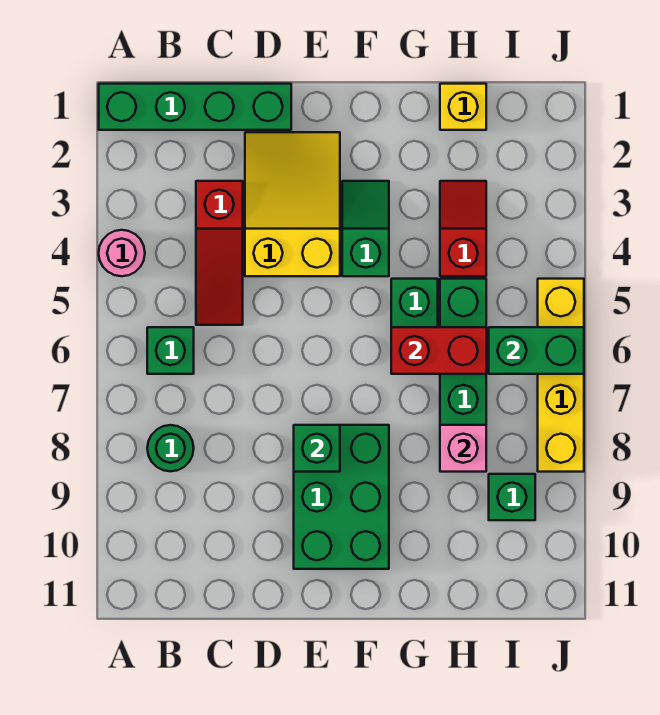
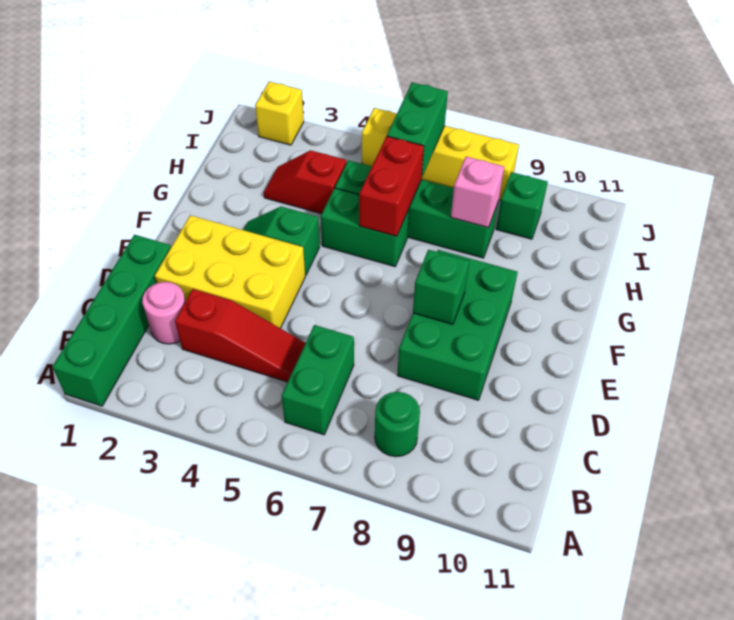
pink 1x1 round brick [99,230,145,276] -> pink 1x1 round brick moved to [142,282,185,344]
green 1x1 brick [147,327,194,374] -> green 1x2 brick [282,325,354,435]
yellow 2x3 slope [245,132,340,276] -> yellow 2x3 brick [155,215,305,328]
green 2x3 brick [294,425,389,569] -> green 2x3 brick turned to [397,250,518,400]
yellow 1x1 brick [440,84,486,130] -> yellow 1x1 brick moved to [255,82,304,145]

